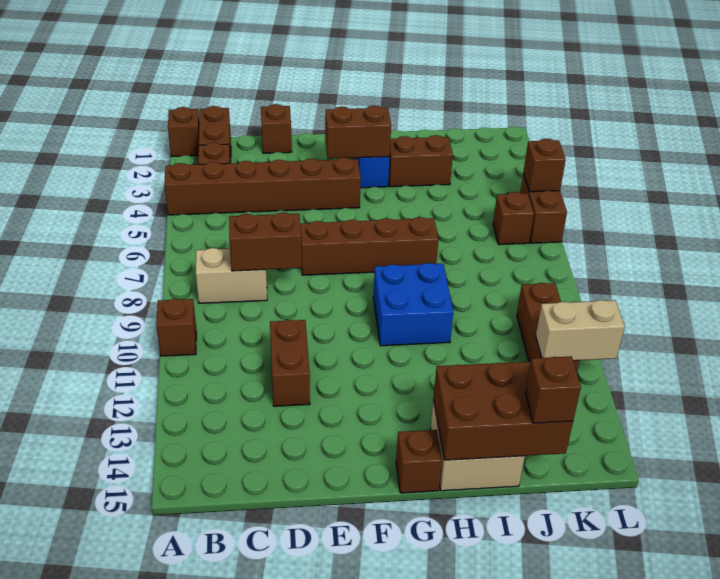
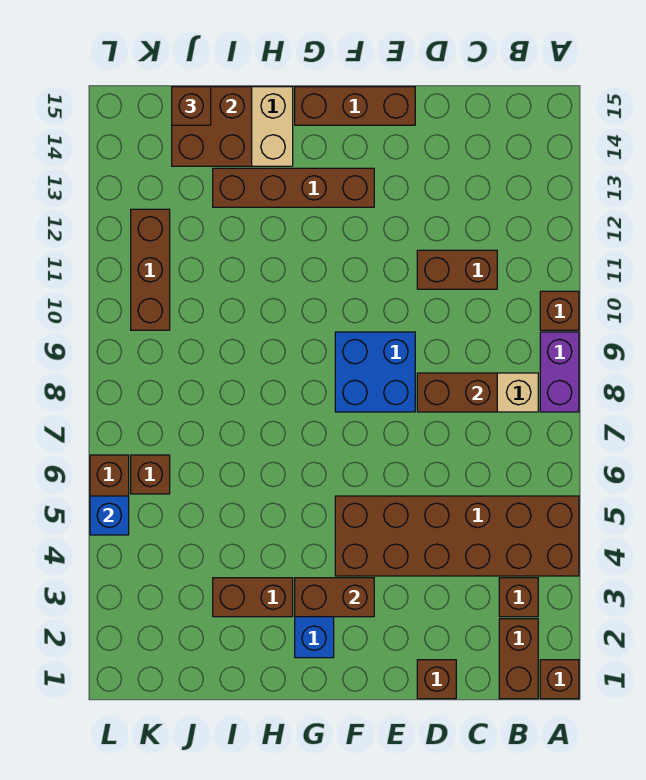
brown 1x6 brick [164,157,361,215] -> brown 2x6 brick [335,496,579,576]
none -> purple 1x2 brick [540,332,579,412]
brown 1x2 brick [270,320,310,406] -> brown 1x2 brick turned to [417,250,497,289]
brown 1x4 brick [300,217,439,275] -> brown 1x4 brick moved to [213,168,374,207]
blue 2x2 brick [373,263,453,346] -> blue 2x2 brick moved to [335,332,415,412]
brown 1x1 brick [396,430,442,493] -> brown 1x3 brick [295,87,415,125]
brown 2x3 brick [433,362,573,460] -> brown 2x2 brick [172,87,252,166]
tan 1x2 brick [536,300,625,361] -> none
brown 1x1 brick [523,138,566,192] -> blue 1x1 brick [90,496,129,535]

